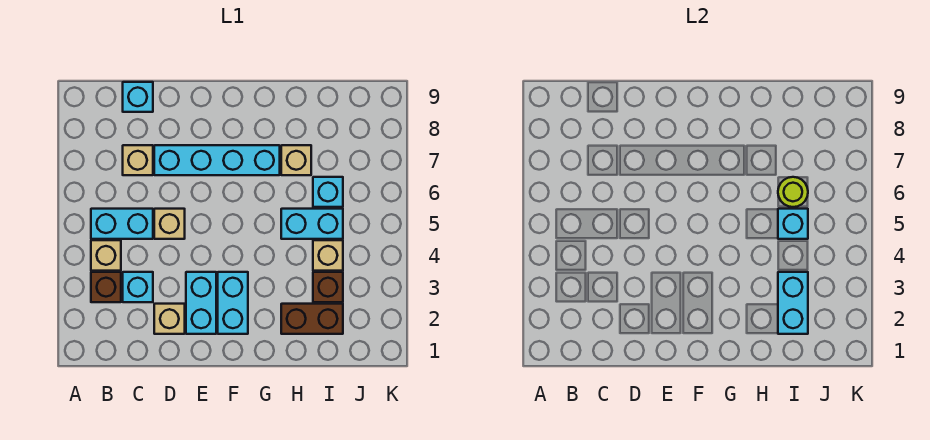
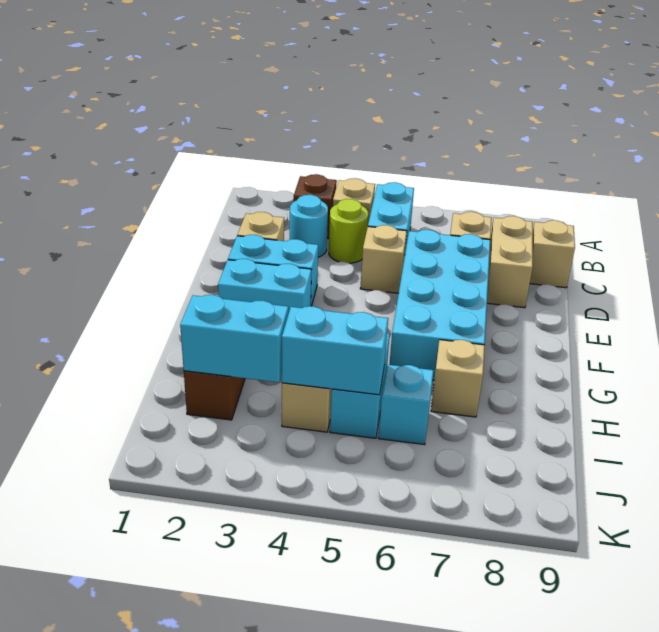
cyan 1x1 brick [123,272,153,302] -> cyan 1x1 round brick [290,195,328,257]
none -> tan 1x2 brick [487,216,533,308]
cyan 1x1 brick [123,82,153,112] -> tan 1x1 brick [530,220,575,288]
cyan 1x4 brick [154,145,280,175] -> cyan 2x4 brick [389,230,490,380]
brown 1x1 brick [313,272,343,302] -> none
cyan 1x1 brick [778,209,808,239] -> cyan 1x2 brick [282,306,388,395]
lime 1x1 round brick [778,177,808,207] -> lime 1x1 round brick moved to [329,199,368,263]

